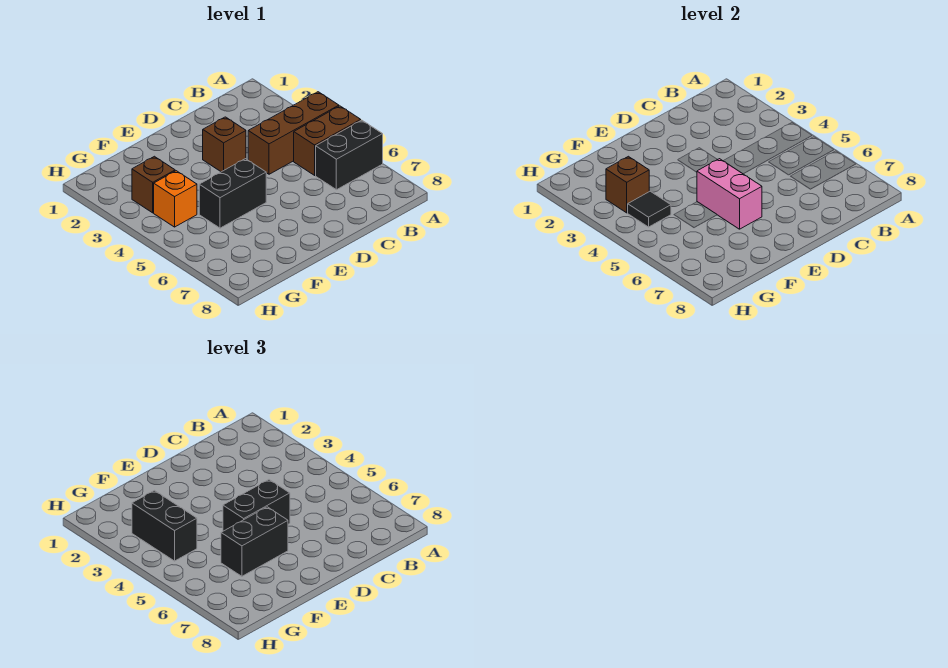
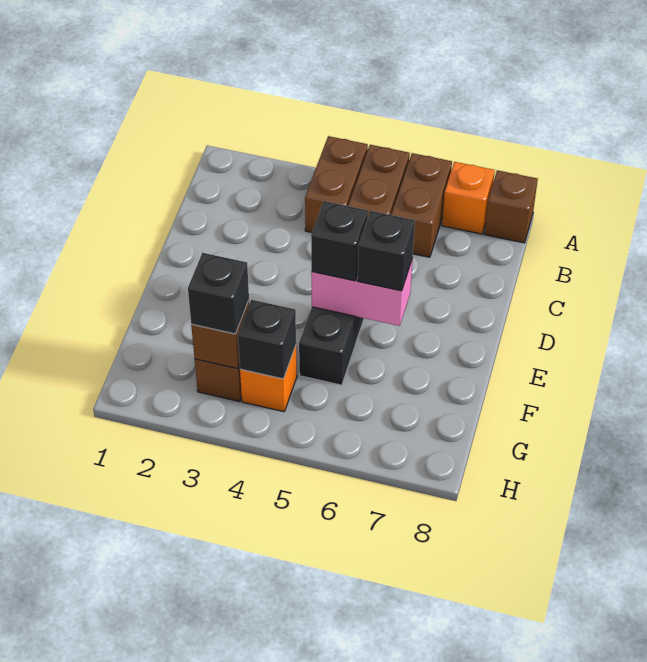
brown 1x3 brick [248,92,339,174] -> brown 1x2 brick [305,136,368,232]
black 1x2 brick [316,120,383,190] -> brown 1x2 brick [391,153,452,257]
none -> orange 1x1 brick [442,162,495,234]
brown 1x1 brick [203,117,246,172] -> brown 1x1 brick moved to [484,170,538,243]
black 1x2 brick [223,480,290,531] -> black 1x1 brick [311,201,368,281]
black 1x2 brick [221,507,288,576] -> black 1x1 brick [358,211,415,291]
black 1x2 brick [132,490,197,561] -> black 1x1 brick [188,253,249,334]
black 1x1 tile [628,191,671,227] -> black 1x1 brick [238,300,296,379]

